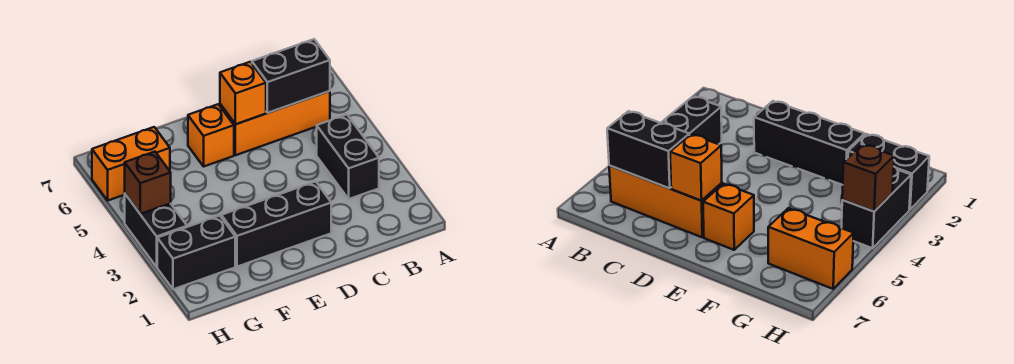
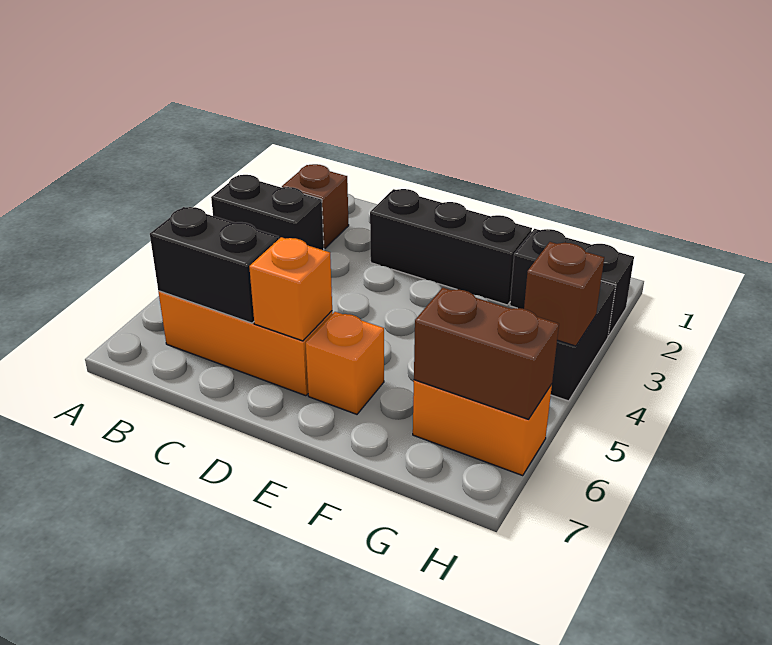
none -> brown 1x1 brick [282,164,349,248]
black 1x2 brick [317,115,379,199] -> black 1x2 brick turned to [211,175,324,250]
none -> brown 1x2 brick [414,288,559,419]

